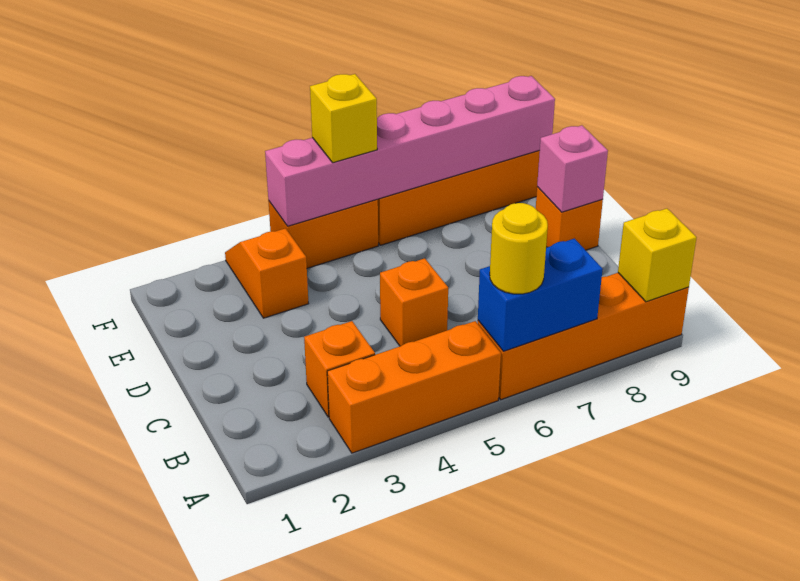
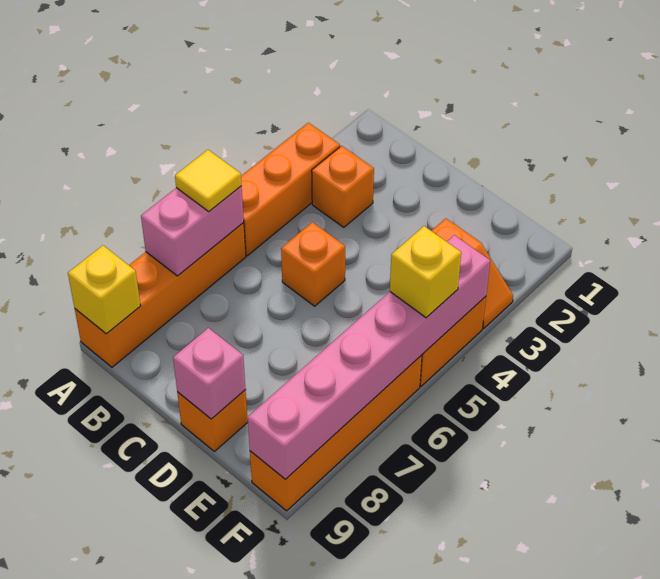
blue 1x2 brick [478,239,603,351] -> pink 1x2 brick [141,186,244,276]
yellow 1x1 round brick [490,203,548,294] -> yellow 1x1 tile [175,150,242,211]

